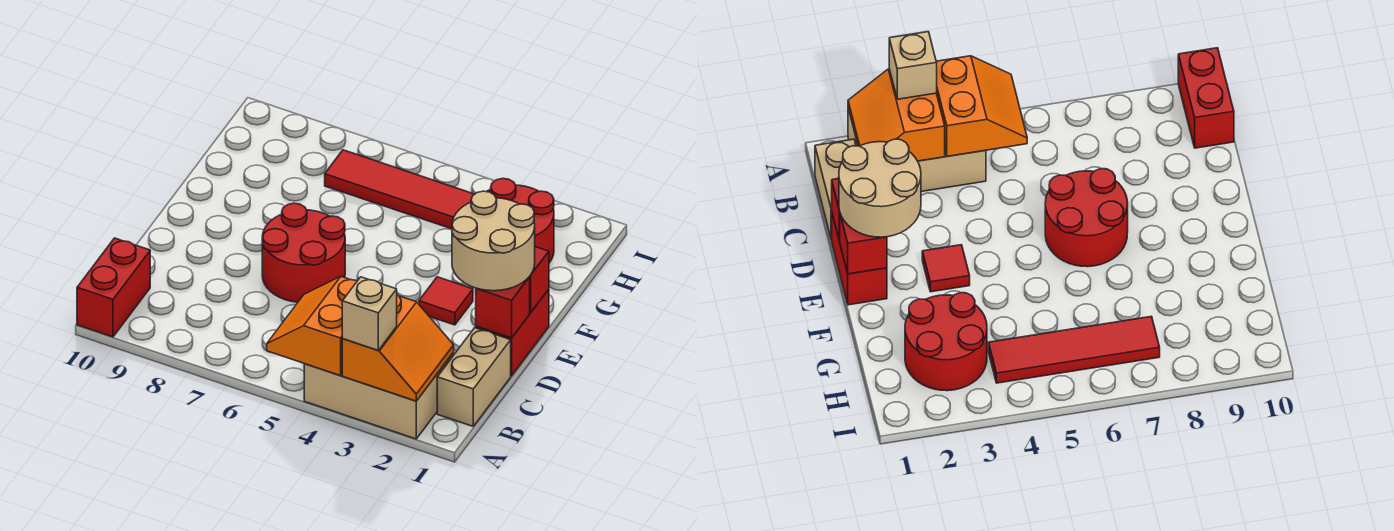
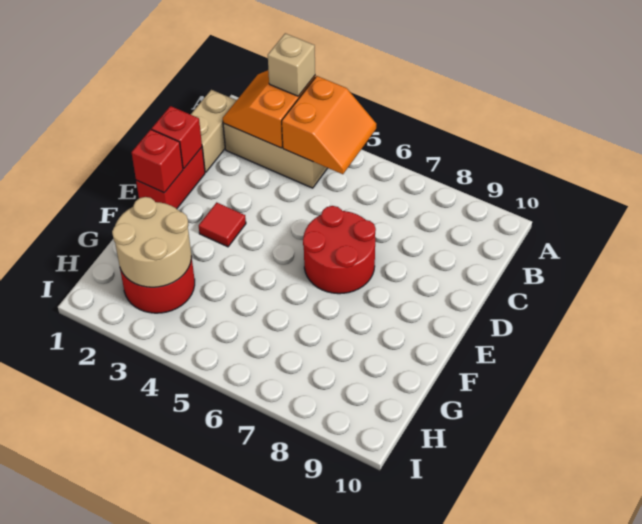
red 1x2 brick [77,238,150,337] -> none
tan 2x2 round brick [452,191,535,291] -> tan 2x2 round brick moved to [112,197,191,287]
red 1x4 tile [325,150,474,229] -> none

